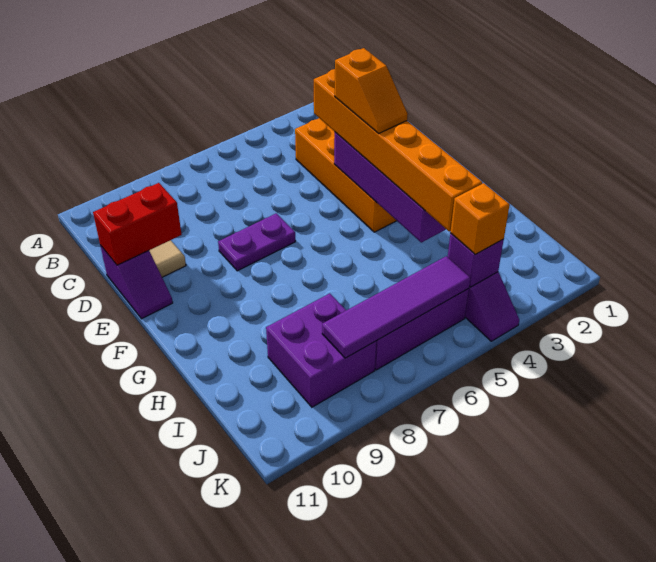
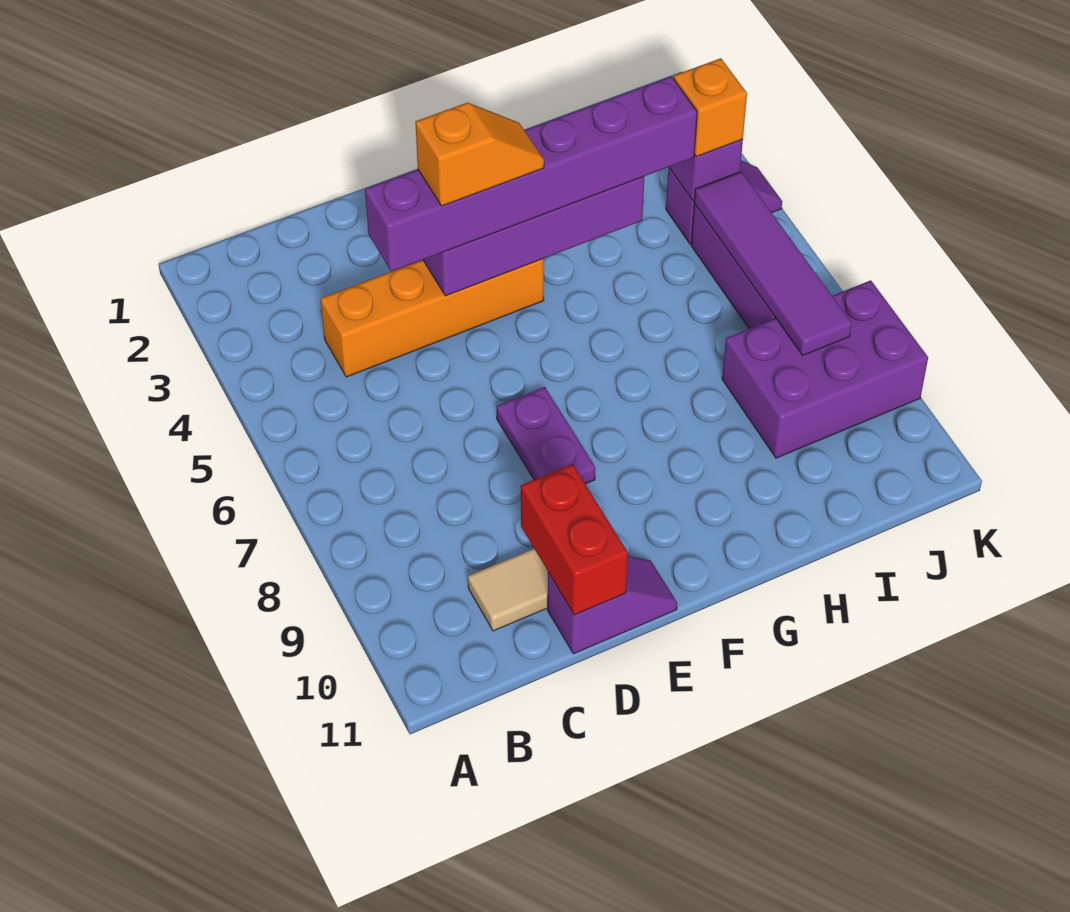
orange 1x6 brick [314,69,482,231] -> purple 1x6 brick [365,76,697,272]
purple 2x2 brick [266,293,376,407] -> purple 2x3 brick [722,280,928,458]

